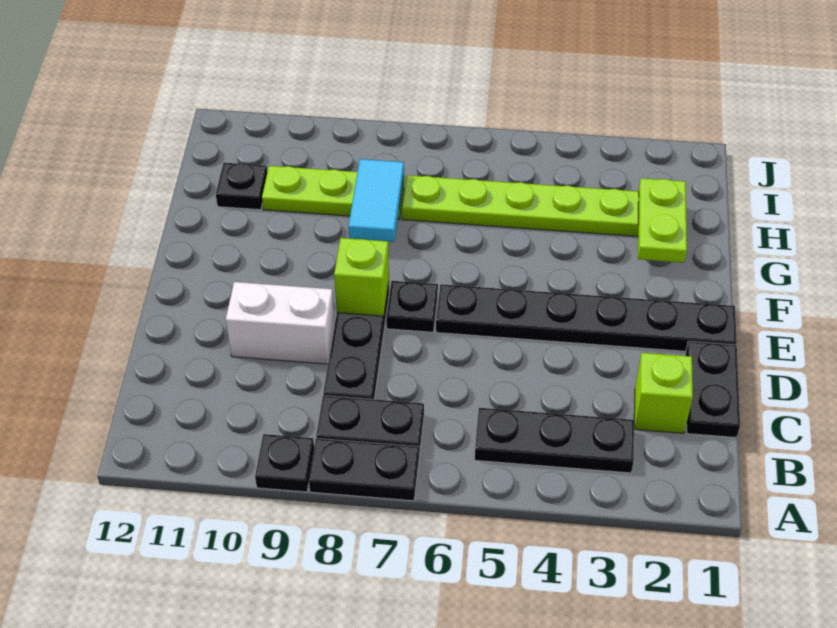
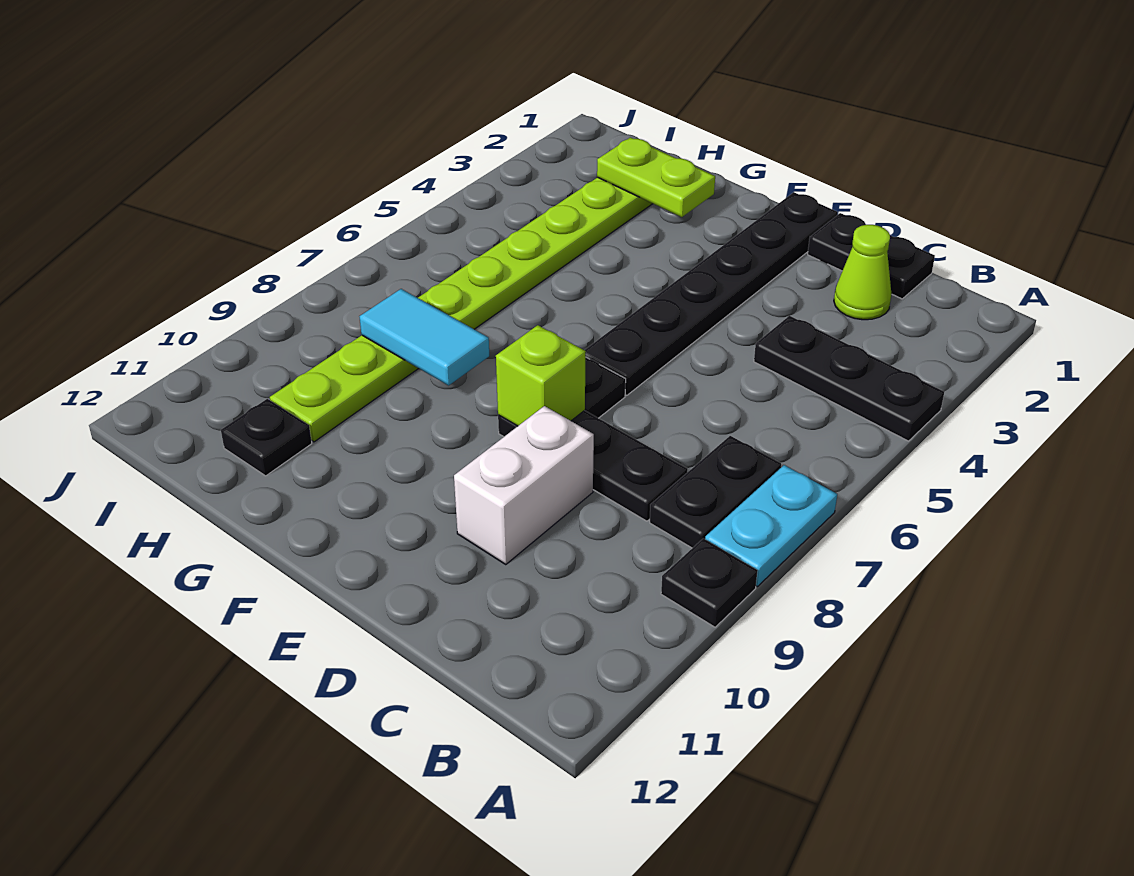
black 1x2 plate [309,438,419,501] -> cyan 1x2 plate [705,465,837,587]
black 1x3 plate [475,408,634,473] -> black 1x3 plate turned to [754,316,944,441]
lime 1x1 brick [634,353,693,433] -> lime 1x1 cone [834,225,892,320]

